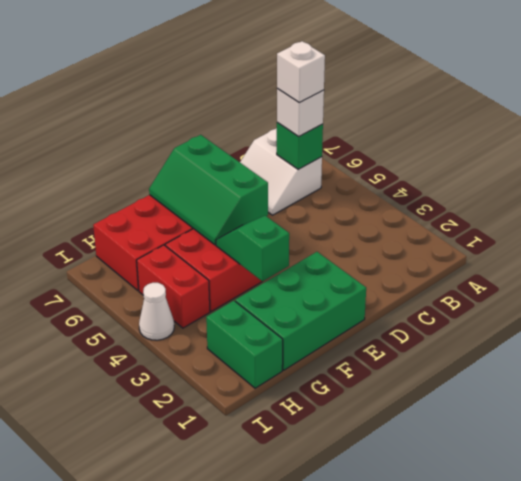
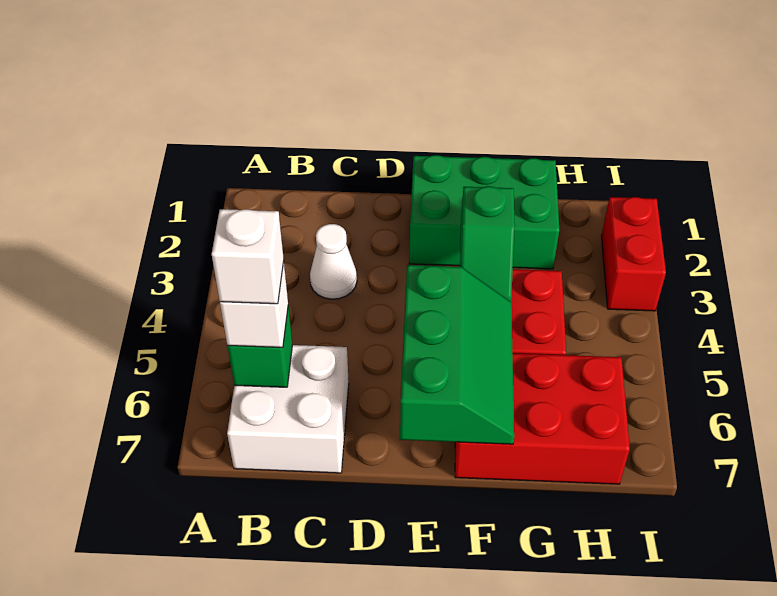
white 2x2 slope [240,128,322,215] -> white 2x2 brick [227,345,349,473]
green 1x2 brick [206,301,283,388] -> none
red 1x2 brick [137,245,210,328] -> red 1x2 brick moved to [602,197,666,311]
white 1x1 cone [139,283,174,340] -> white 1x1 cone moved to [310,224,357,299]

